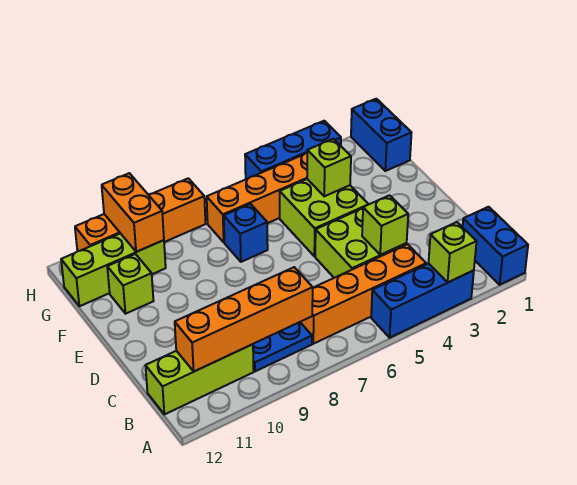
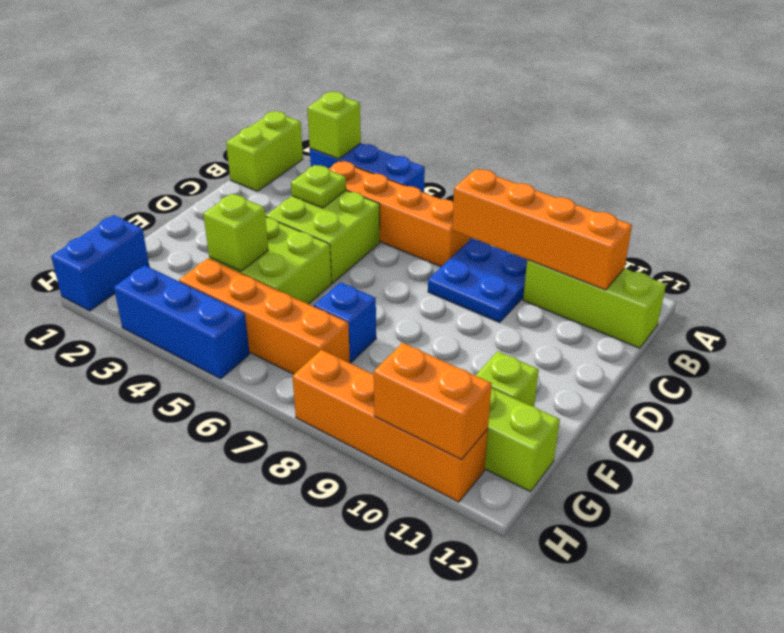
blue 1x2 brick [463,207,528,285] -> lime 1x2 brick [226,111,303,191]
lime 1x1 brick [362,195,408,255] -> lime 1x1 plate [291,165,346,208]
orange 1x2 brick [102,173,164,252] -> orange 1x2 brick turned to [373,343,492,460]

